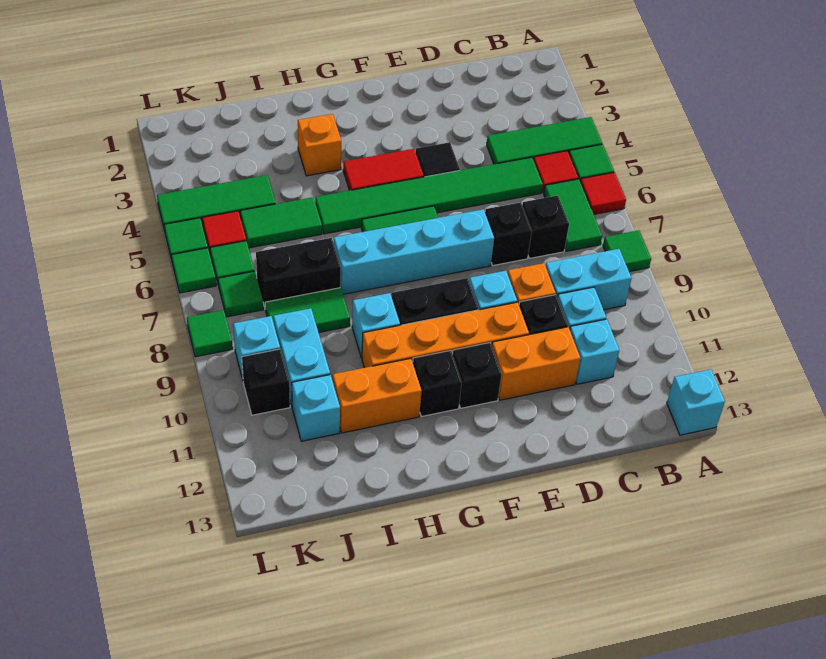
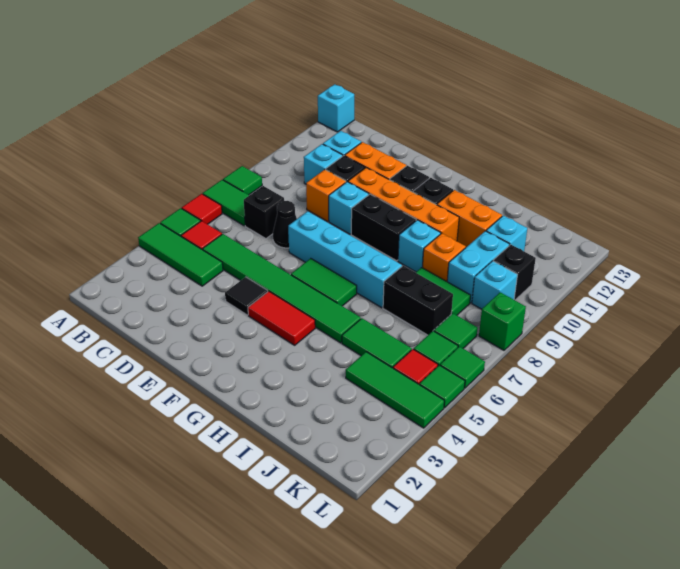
green 1x2 tile [544,179,602,251] -> green 1x2 tile turned to [203,180,249,226]
cyan 1x2 brick [546,249,632,310] -> none
black 1x1 brick [485,202,532,265] -> black 1x1 cone [273,201,297,248]
orange 1x1 brick [298,114,341,176] -> orange 1x1 brick moved to [422,233,466,281]
green 1x1 tile [187,310,233,357] -> green 1x1 brick [479,292,526,350]

